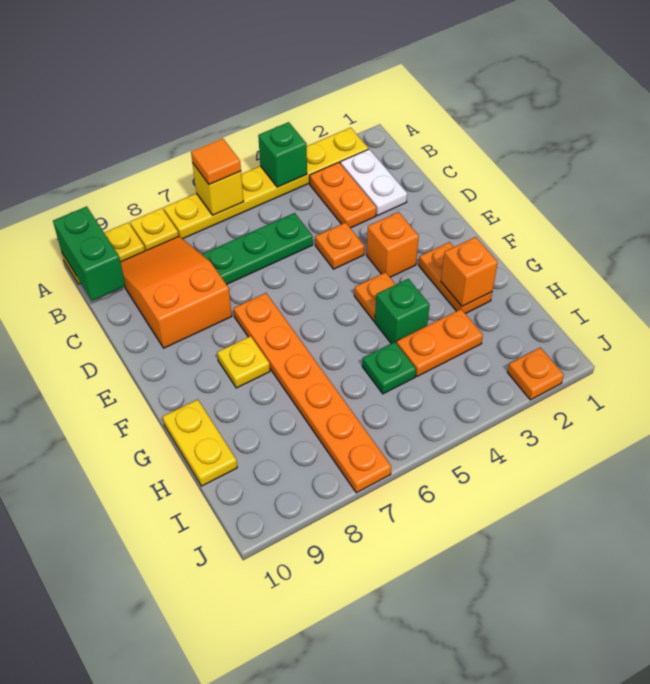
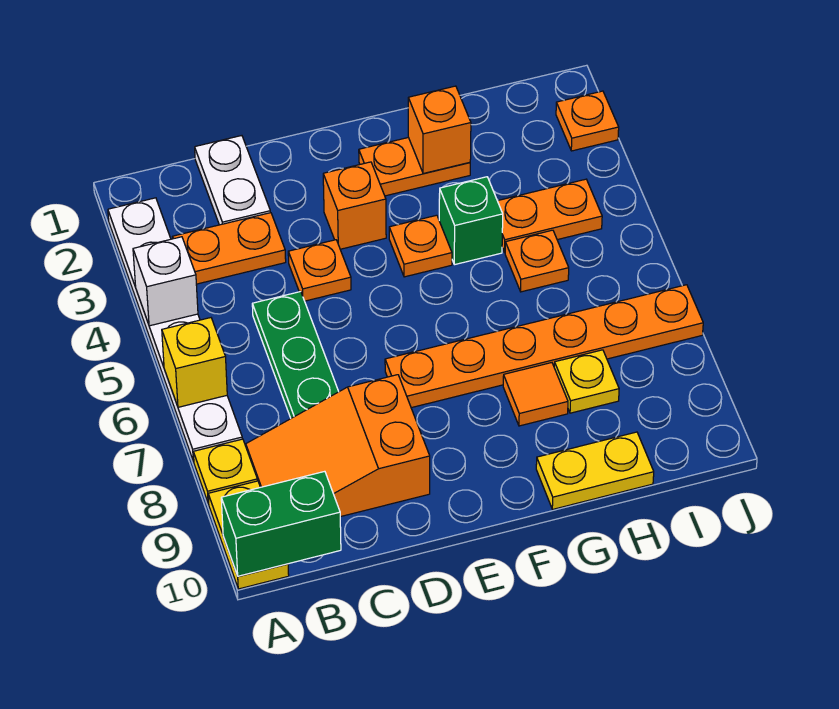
yellow 1x6 plate [164,128,368,239] -> white 1x6 plate [108,198,242,462]
green 1x1 brick [258,122,307,187] -> white 1x1 brick [133,237,198,326]
orange 1x1 tile [191,138,241,185] -> orange 1x1 tile moved to [503,363,568,426]
white 1x2 plate [340,149,407,216] -> white 1x2 plate turned to [195,136,270,225]
yellow 1x1 plate [217,336,270,388] -> yellow 1x1 plate moved to [554,350,619,413]
orange 1x2 plate [397,309,483,376] -> orange 1x2 plate turned to [498,179,602,252]
green 1x1 plate [362,342,416,394] -> orange 1x1 plate [505,230,569,292]

